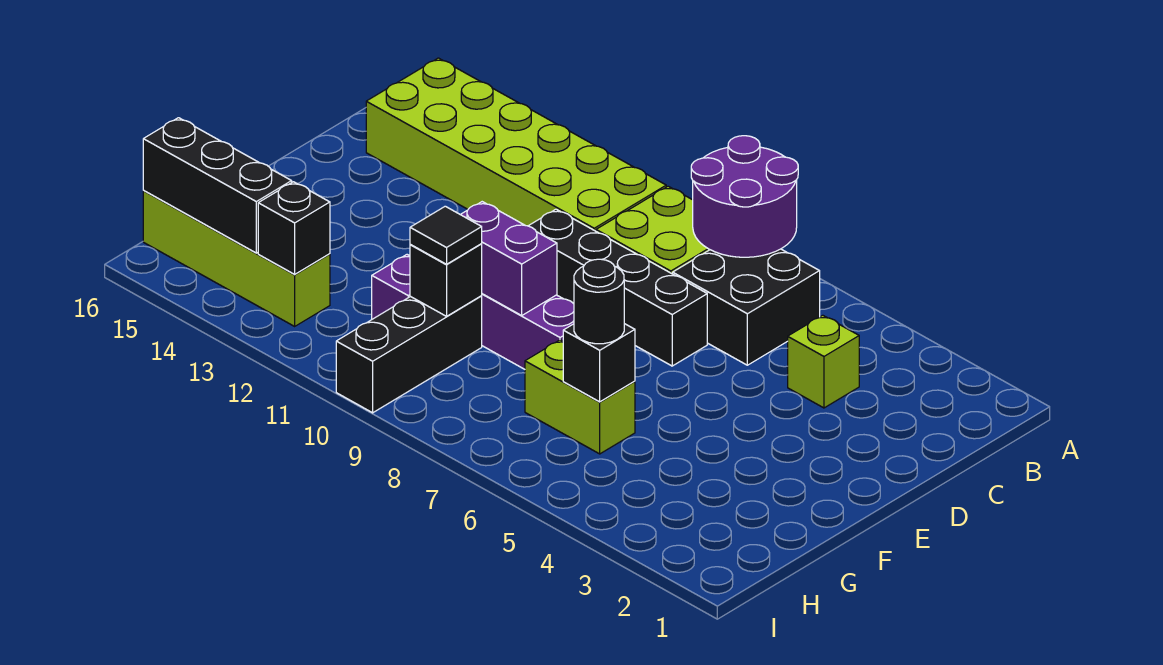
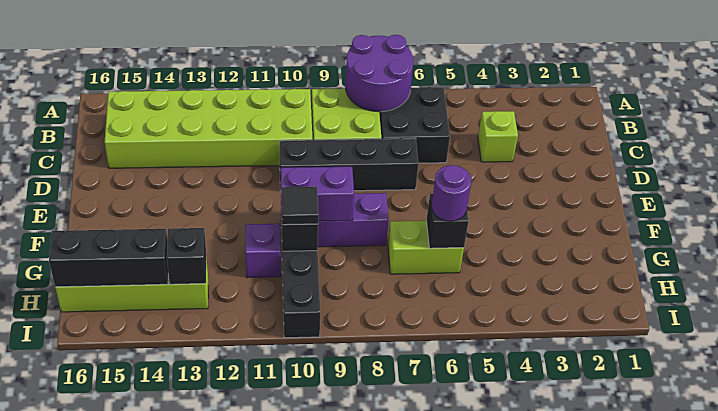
black 1x1 round brick [574,259,624,344] -> purple 1x1 round brick [432,165,471,221]

